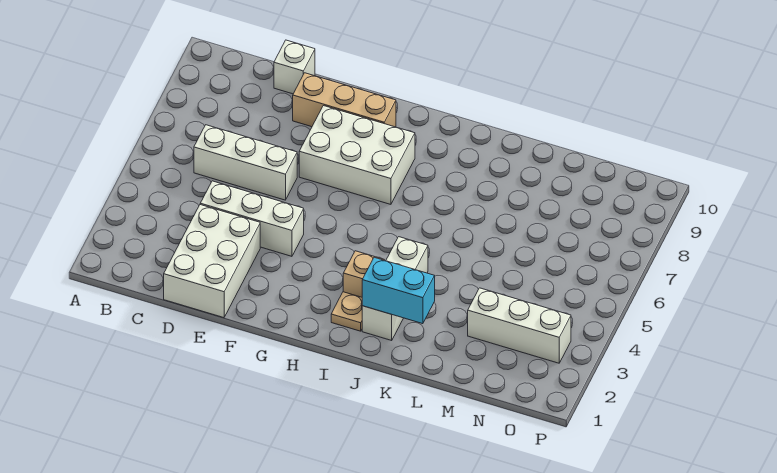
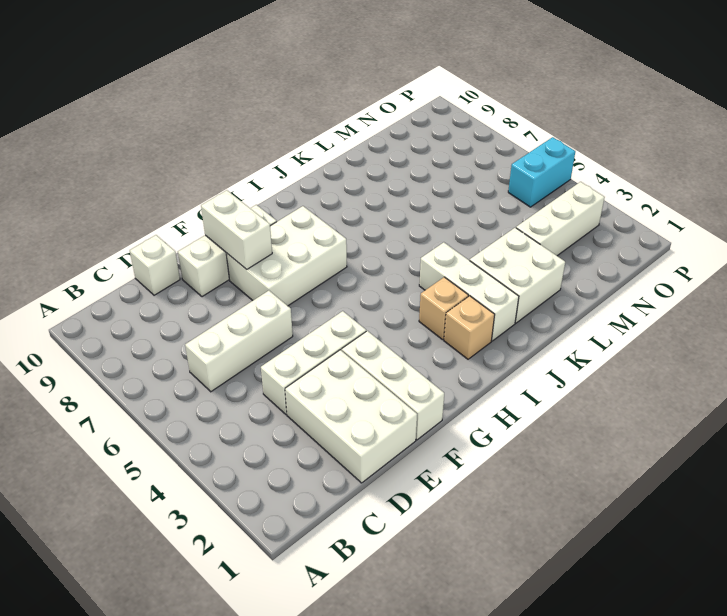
tan 1x3 brick [293,73,396,127] -> white 1x3 brick [178,205,277,297]
none -> white 1x3 brick [342,331,444,440]
none -> white 1x2 brick [201,190,272,269]
tan 1x1 plate [331,292,362,331] -> tan 1x1 brick [444,296,495,359]
cyan 1x2 brick [362,257,435,324] -> cyan 1x2 brick moved to [508,137,575,207]
none -> white 2x2 brick [470,228,565,323]

